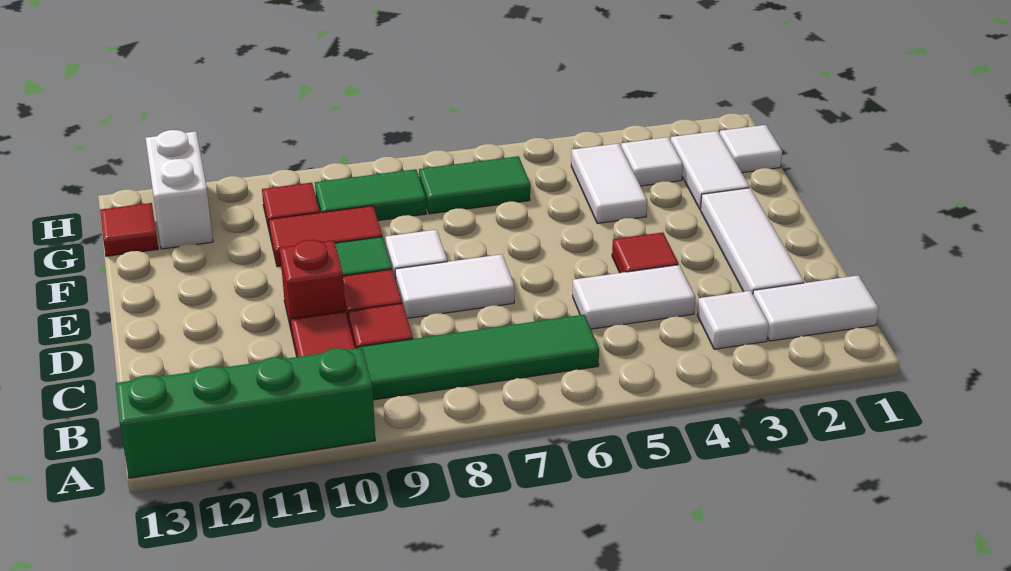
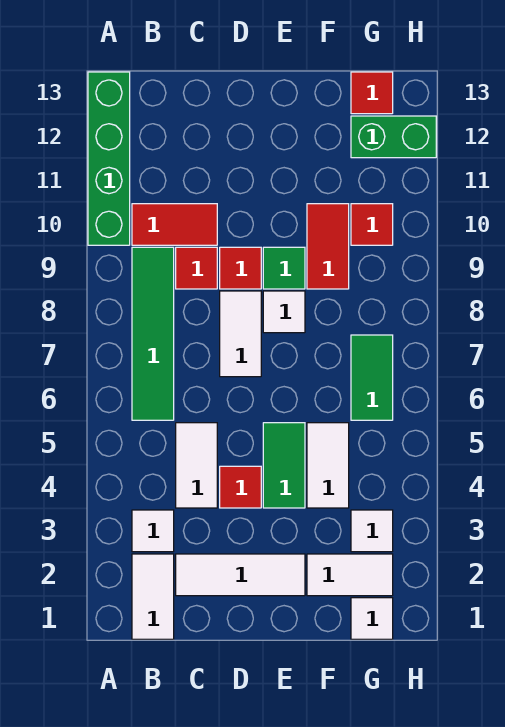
red 1x1 brick [280,240,345,333] -> none
white 1x2 tile [571,144,647,223] -> white 1x2 tile turned to [307,423,349,508]
green 1x2 tile [315,169,426,221] -> green 1x2 tile moved to [263,423,305,508]
white 1x2 brick [146,130,213,249] -> green 1x2 brick [351,116,436,158]

